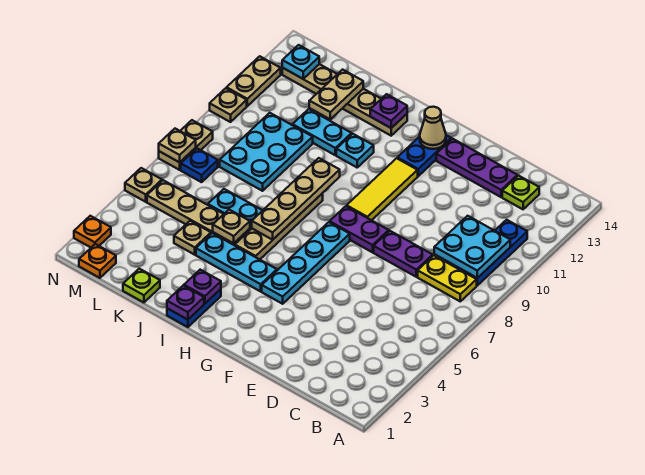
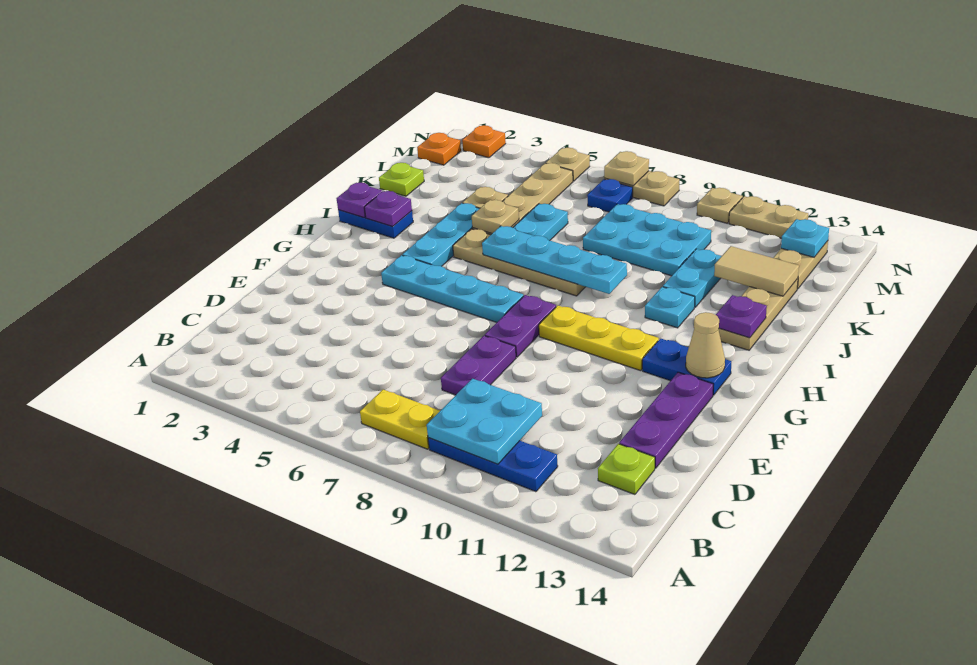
yellow 1x2 plate [418,255,477,301] -> yellow 1x2 plate turned to [360,390,440,449]
yellow 1x3 tile [347,158,418,220] -> yellow 1x3 plate [539,305,659,371]
tan 1x4 plate [252,158,340,240] -> cyan 1x4 plate [482,226,627,294]
tan 1x2 plate [309,70,363,119] -> tan 1x2 tile [714,246,799,296]

